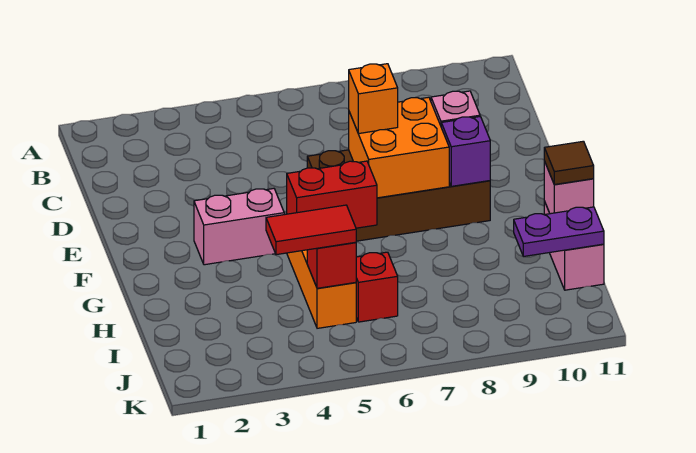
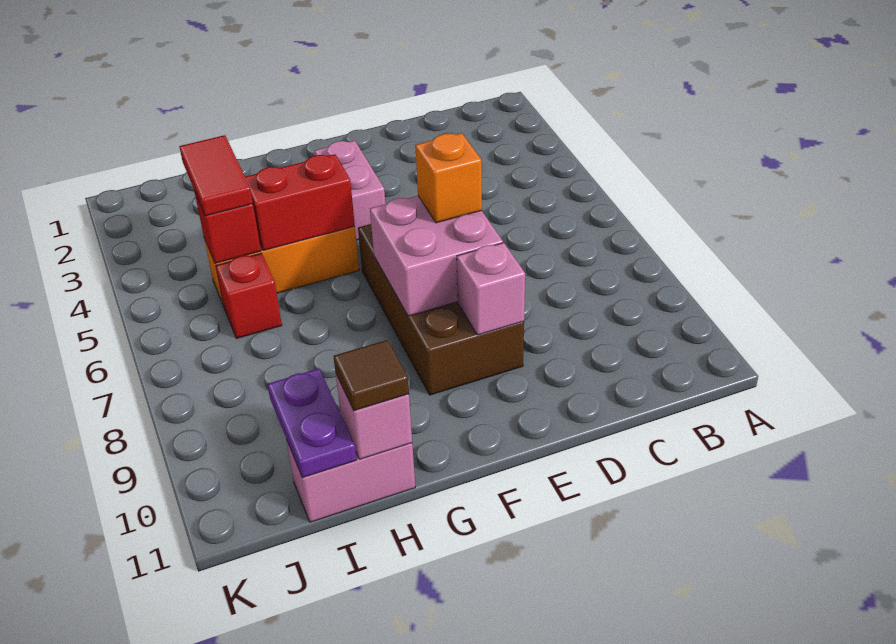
orange 2x2 brick [349,97,449,198] -> pink 2x2 brick [370,196,503,316]
purple 1x1 brick [441,117,490,186] -> none
red 1x2 brick [287,161,377,228] -> red 1x2 brick turned to [245,154,355,250]

